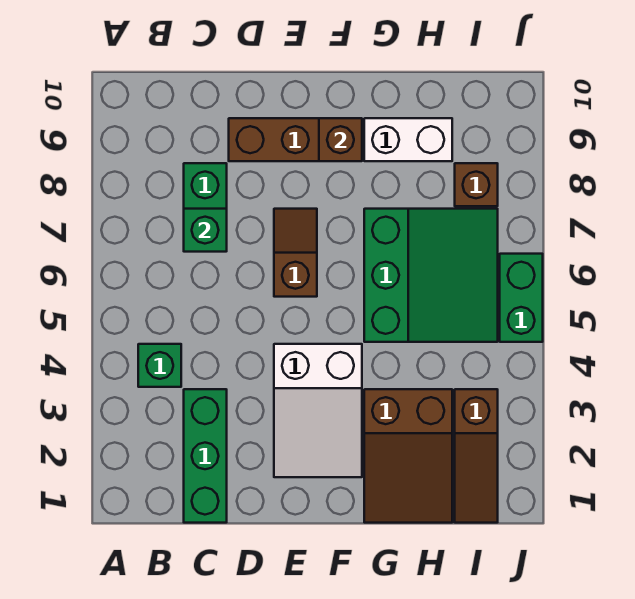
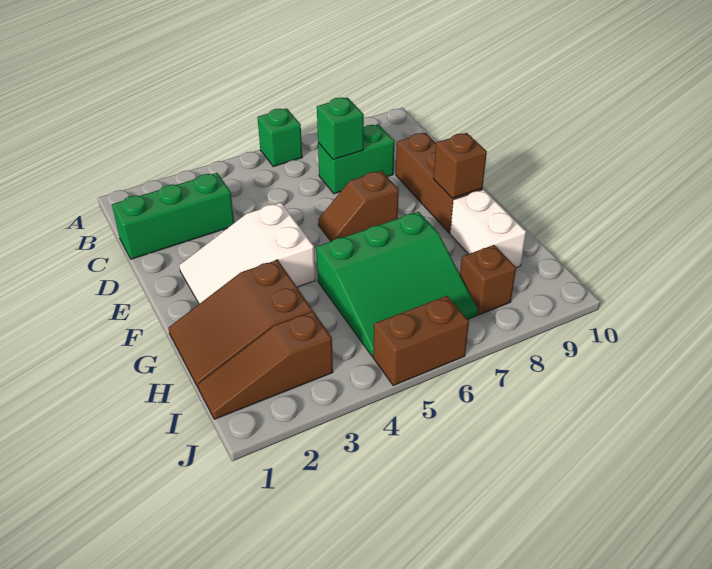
green 1x1 brick [138,344,181,387] -> green 1x1 brick moved to [258,108,302,167]
brown 1x2 slope [274,209,317,297] -> brown 1x2 slope turned to [318,171,399,241]
green 1x2 brick [500,254,543,342] -> brown 1x2 brick [373,296,469,385]

